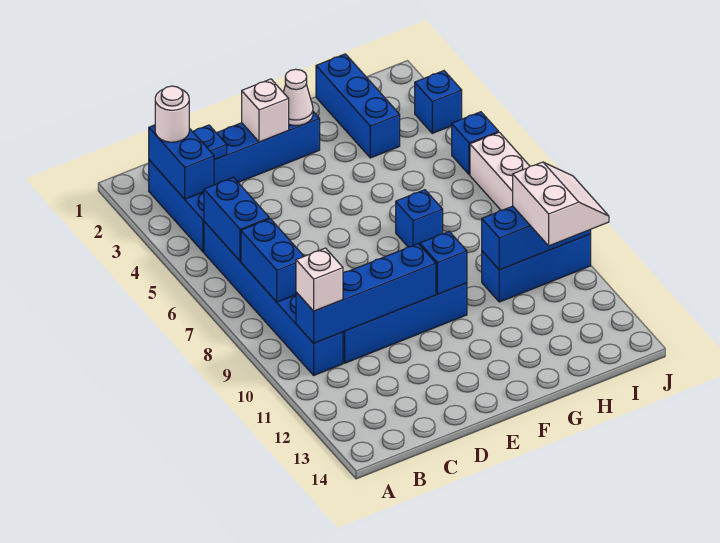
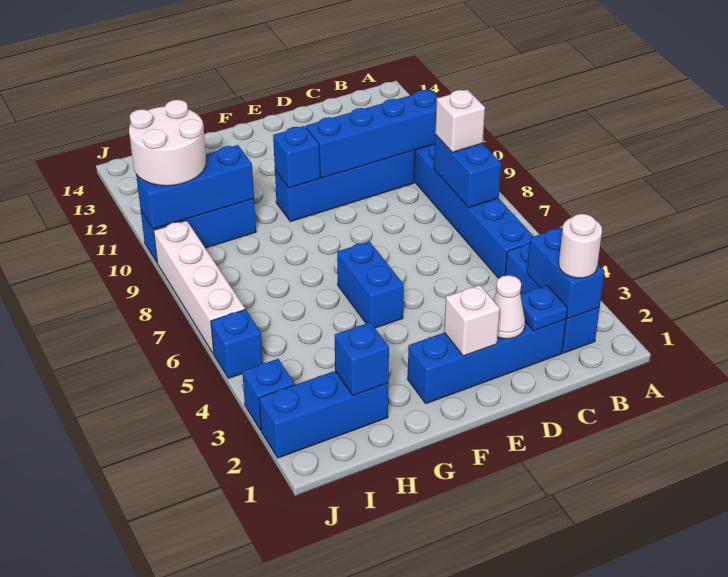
blue 1x2 brick [204,177,269,261] -> blue 1x2 brick moved to [337,241,404,328]
white 1x1 brick [296,248,343,311] -> white 1x1 brick moved to [435,90,485,152]
white 1x1 cone [283,69,313,126] -> white 1x1 cone moved to [493,275,525,339]
blue 1x1 brick [396,190,443,247] -> blue 1x1 brick moved to [335,322,389,396]
blue 1x3 brick [316,54,400,158] -> blue 1x3 brick turned to [259,371,388,458]
white 2x2 slope [513,162,609,246] -> white 2x2 round brick [129,100,206,186]

